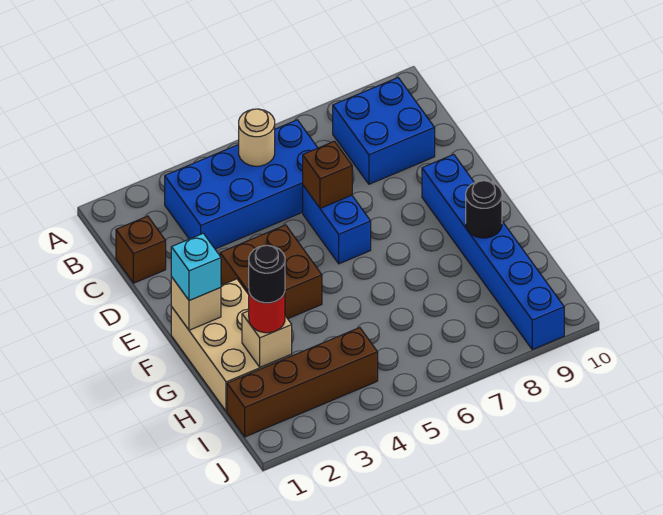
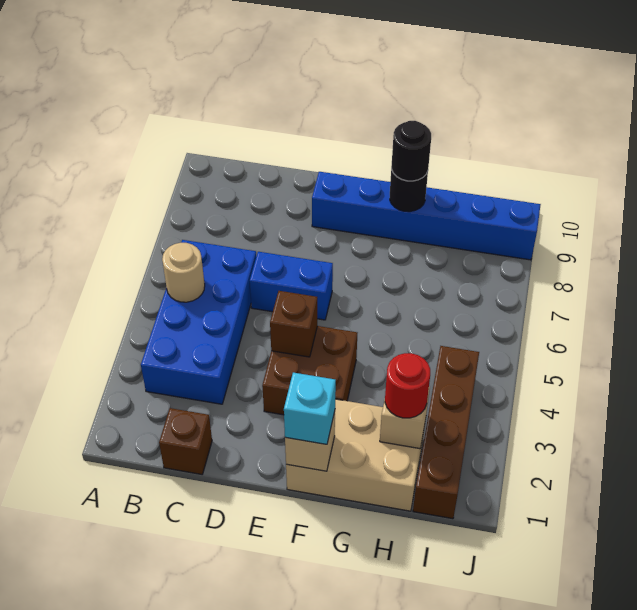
blue 2x2 brick [333,78,435,184] -> none
brown 1x1 brick [303,141,352,208] -> brown 1x1 brick moved to [270,291,317,357]
black 1x1 round brick [249,245,285,303] -> black 1x1 round brick moved to [392,121,431,181]

